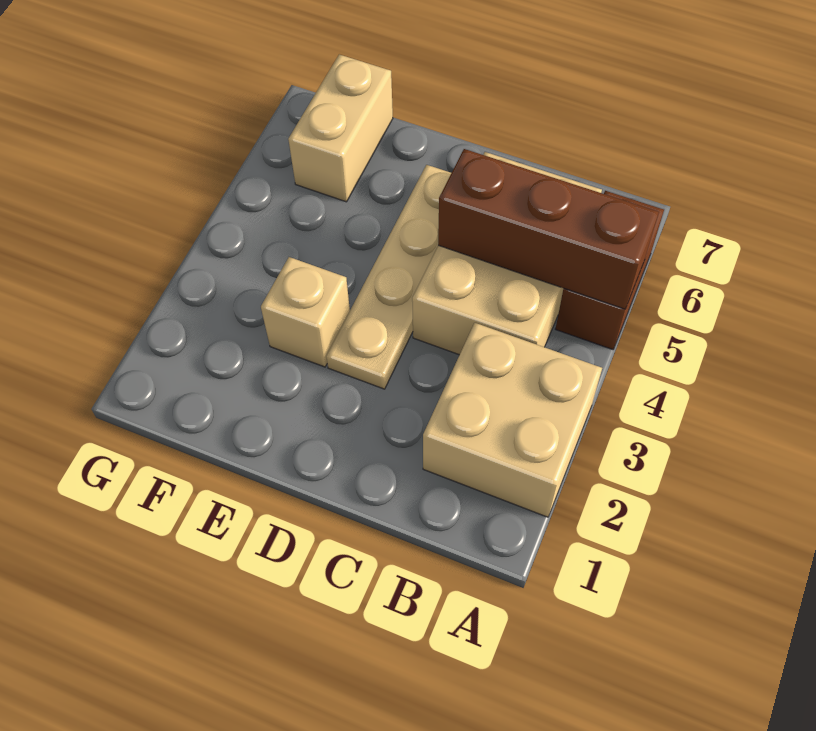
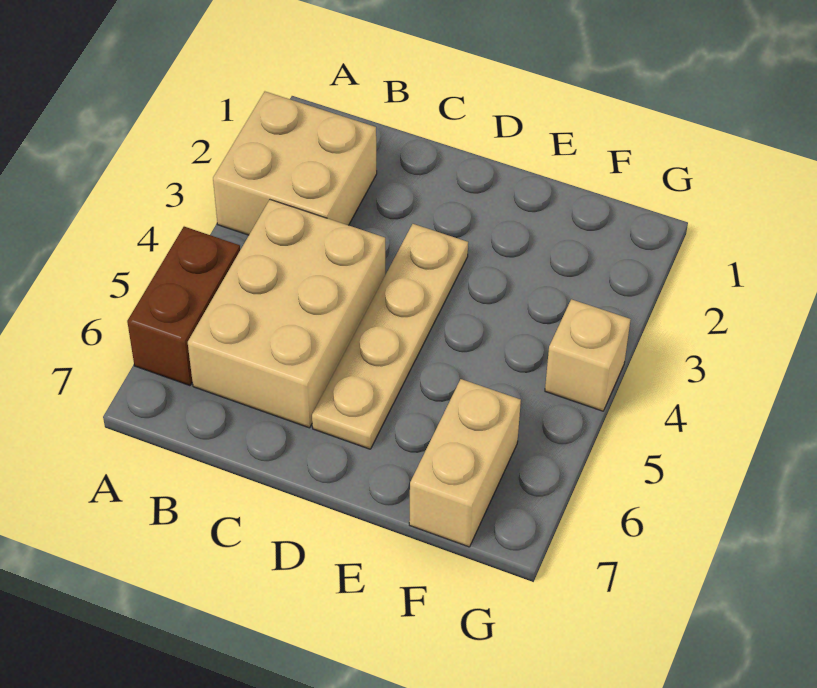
brown 1x3 brick [438,149,659,309] -> none
tan 1x1 brick [261,257,350,367] -> tan 1x1 brick moved to [545,299,631,411]

